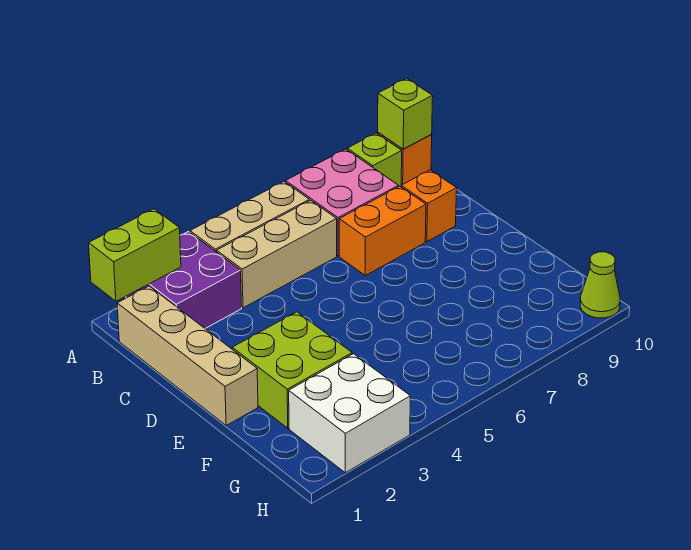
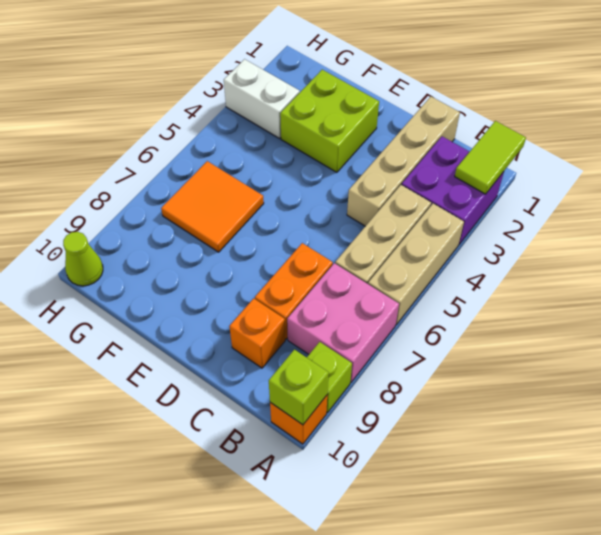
lime 1x2 brick [89,209,181,301] -> lime 1x2 tile [455,121,526,194]
tan 1x4 brick [117,286,258,425] -> tan 1x4 brick turned to [347,97,460,226]
none -> orange 2x2 tile [161,161,264,252]
white 2x2 brick [289,354,410,473] -> white 1x2 brick [224,59,300,138]

